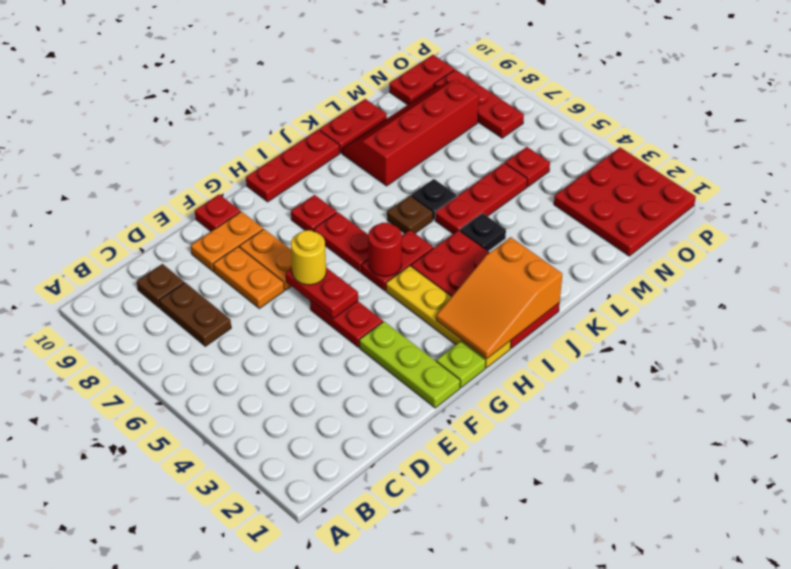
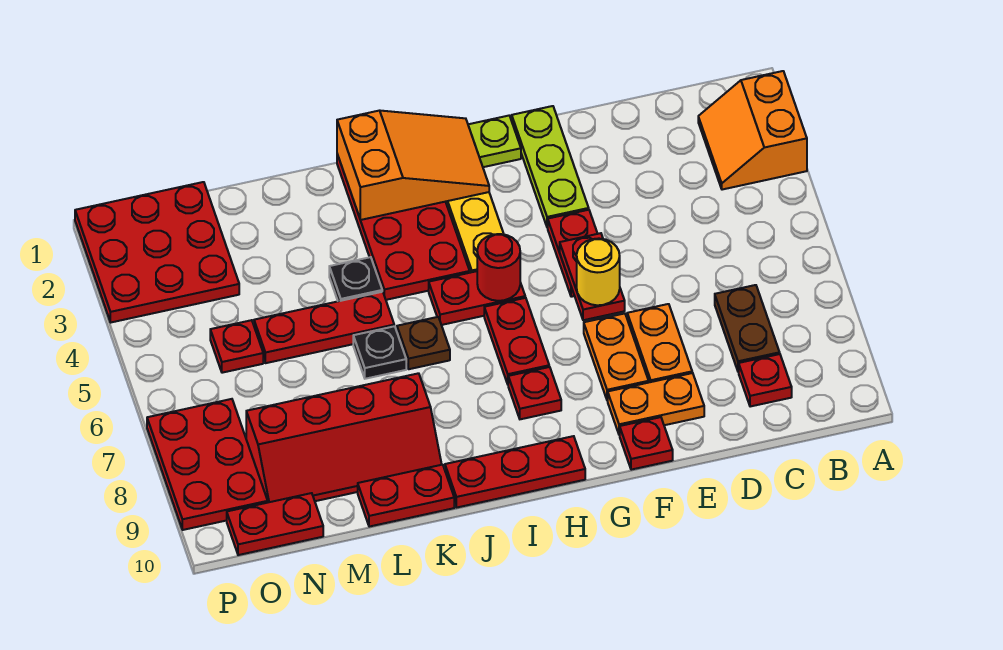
none -> orange 2x2 slope [698,71,807,190]
brown 1x1 plate [137,264,184,308] -> red 1x1 plate [739,354,792,407]
red 1x3 plate [434,69,524,138] -> red 2x3 plate [147,399,268,530]

